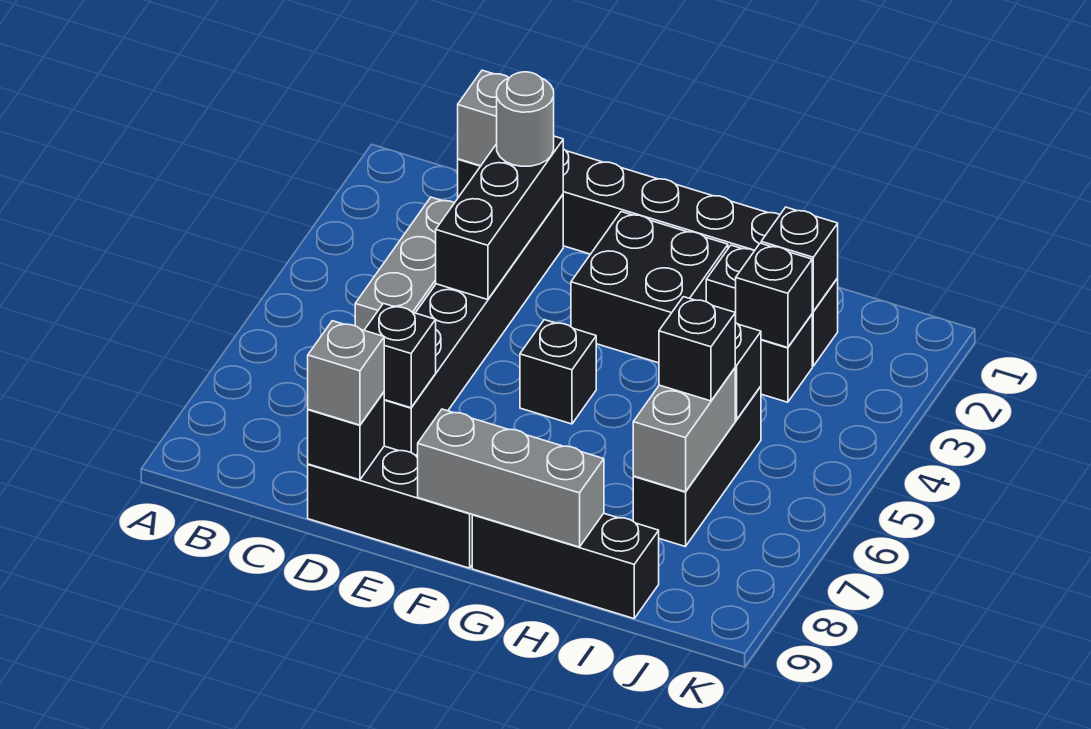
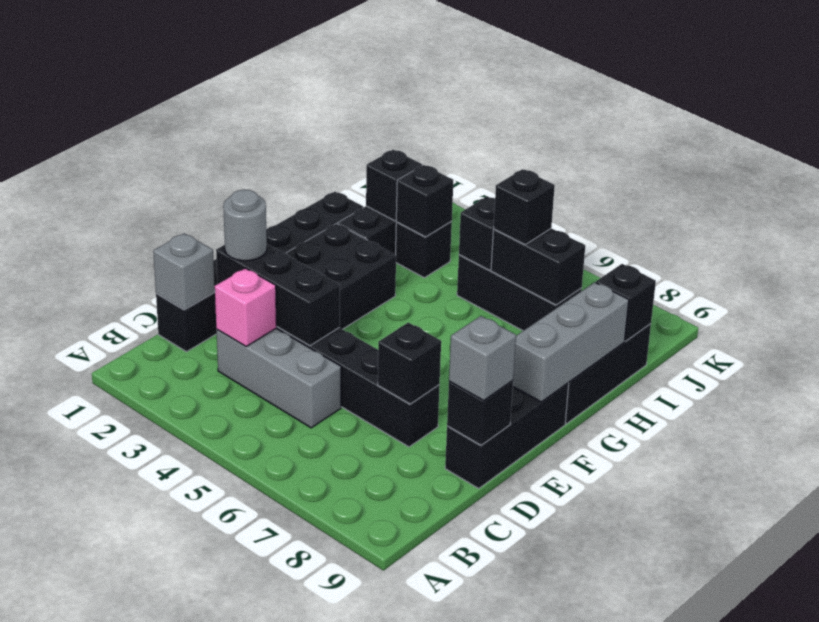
none -> pink 1x1 brick [215,268,277,346]
black 1x1 brick [520,320,596,424] -> black 1x1 brick moved to [596,264,656,341]
grey 1x2 brick [633,368,735,492] -> black 1x2 brick [491,229,585,305]

